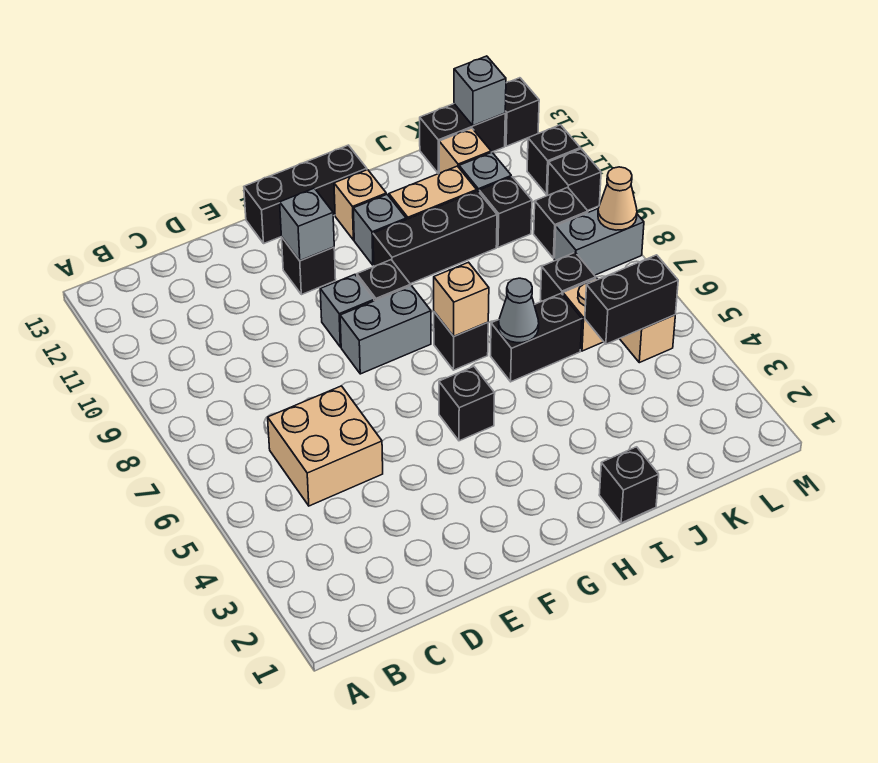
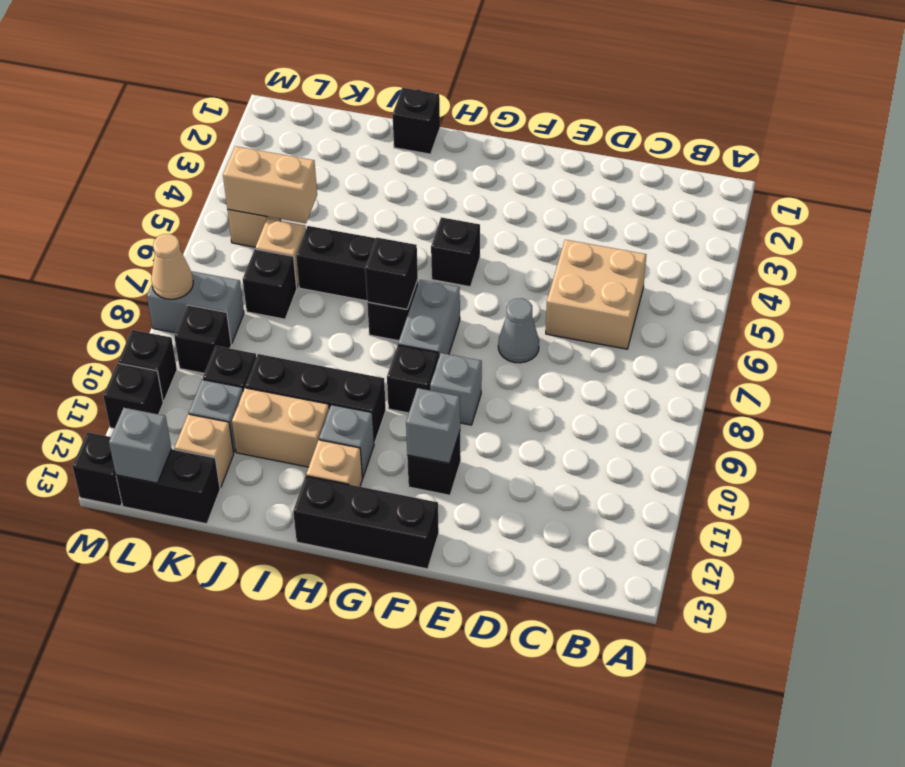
grey 1x2 brick [340,286,431,374] -> grey 1x2 brick turned to [398,280,460,356]
tan 1x1 brick [434,262,489,336] -> black 1x1 brick [365,238,418,309]
grey 1x1 cone [499,278,539,343] -> grey 1x1 cone moved to [498,298,539,363]
black 1x2 brick [585,255,678,344] -> tan 1x2 brick [223,146,317,223]

